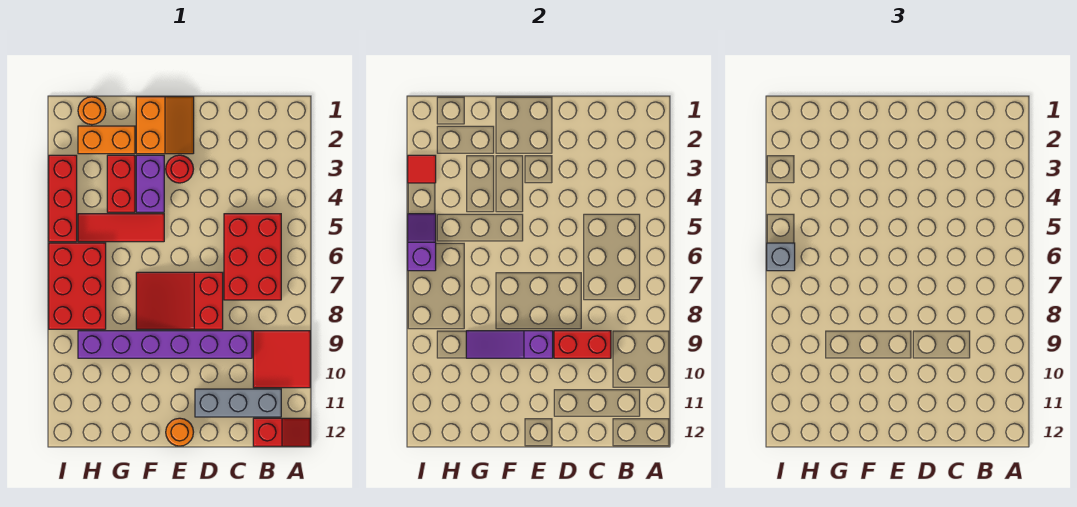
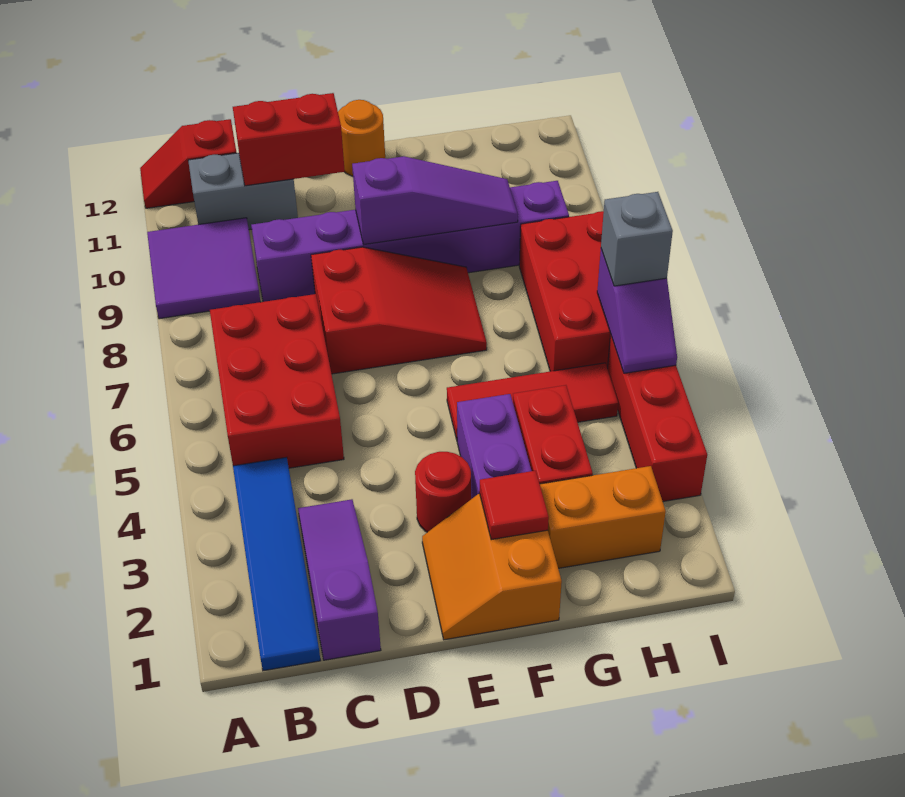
red 2x2 tile [253,331,310,388] -> purple 2x2 tile [147,218,260,319]
none -> blue 1x4 tile [233,457,321,671]
grey 1x3 brick [195,389,281,417] -> grey 1x2 brick [188,153,298,230]
none -> purple 1x3 slope [298,499,381,660]
red 1x2 brick [554,331,611,358] -> red 1x2 brick moved to [233,93,345,186]
orange 1x1 round brick [78,97,106,125] -> none
red 1x1 tile [408,155,436,183] -> red 1x1 tile moved to [480,471,549,540]

